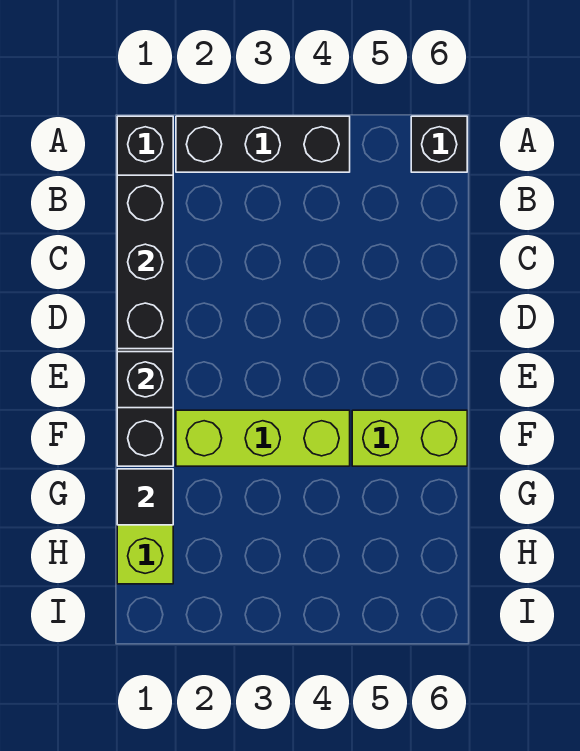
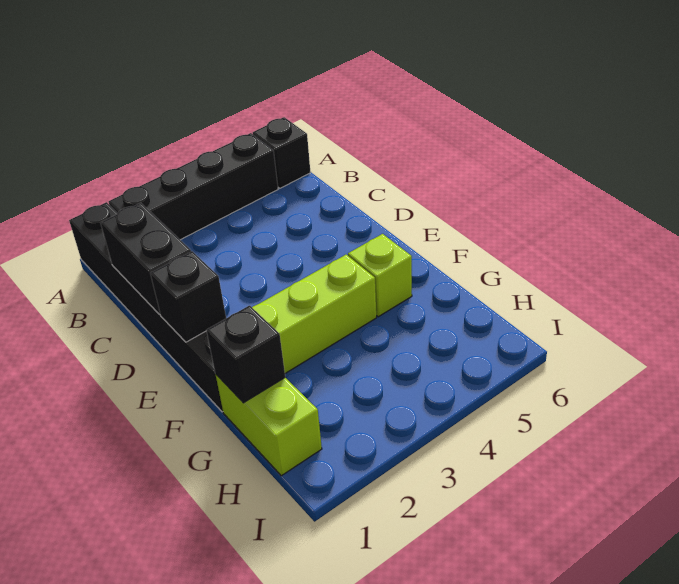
black 1x3 brick [176,116,350,172] -> black 1x4 brick [109,133,278,240]
black 1x3 brick [117,175,173,349] -> black 1x2 brick [101,203,191,315]
lime 1x2 brick [352,410,467,466] -> lime 1x1 brick [348,234,412,317]
black 1x1 tile [117,469,173,525] -> black 1x1 brick [206,306,285,403]

